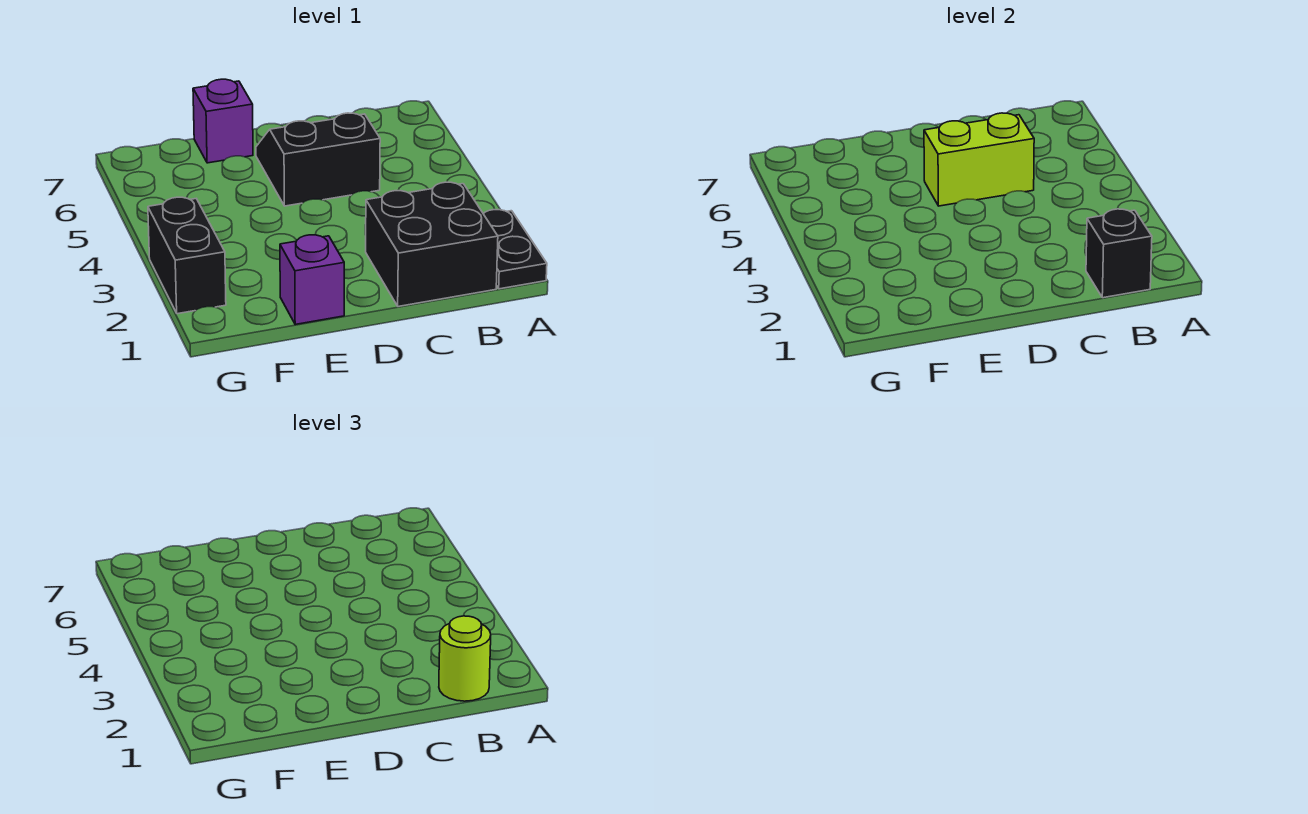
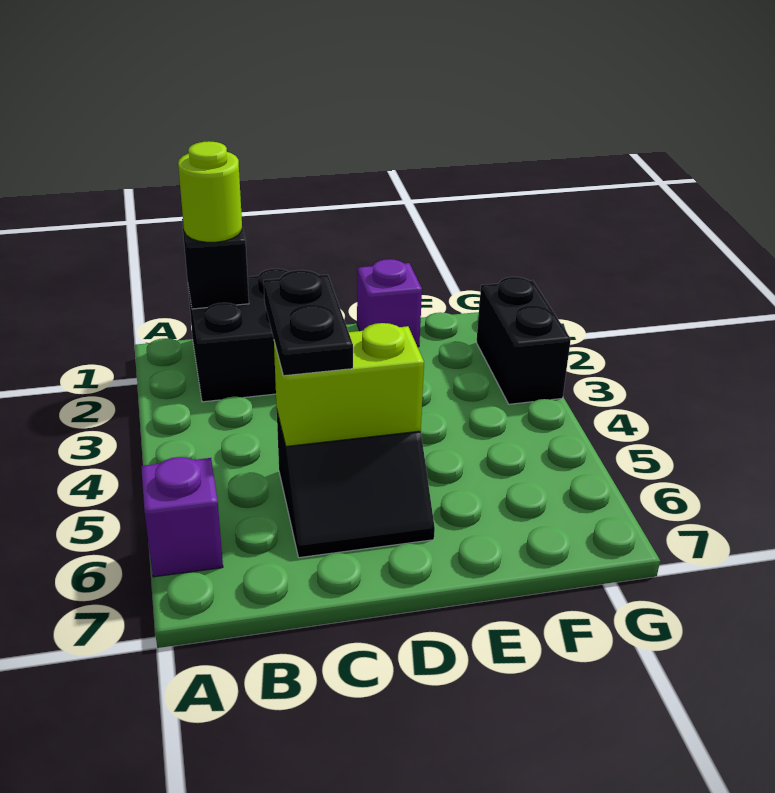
black 1x2 plate [484,210,547,289] -> black 1x2 plate moved to [264,270,353,376]
purple 1x1 brick [193,79,253,163] -> purple 1x1 brick moved to [141,457,223,577]

